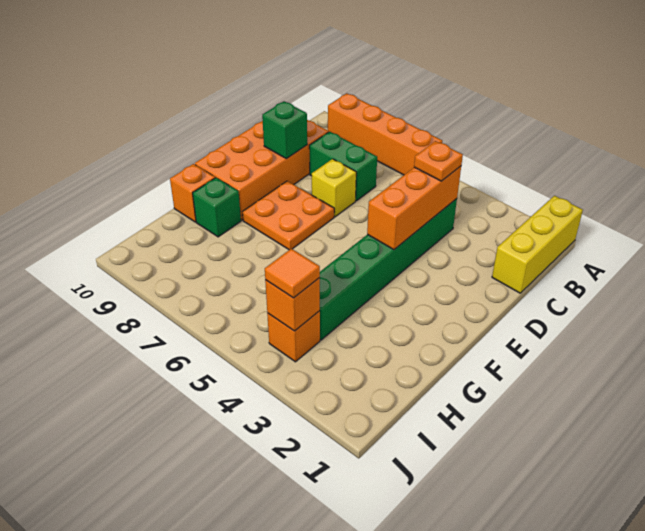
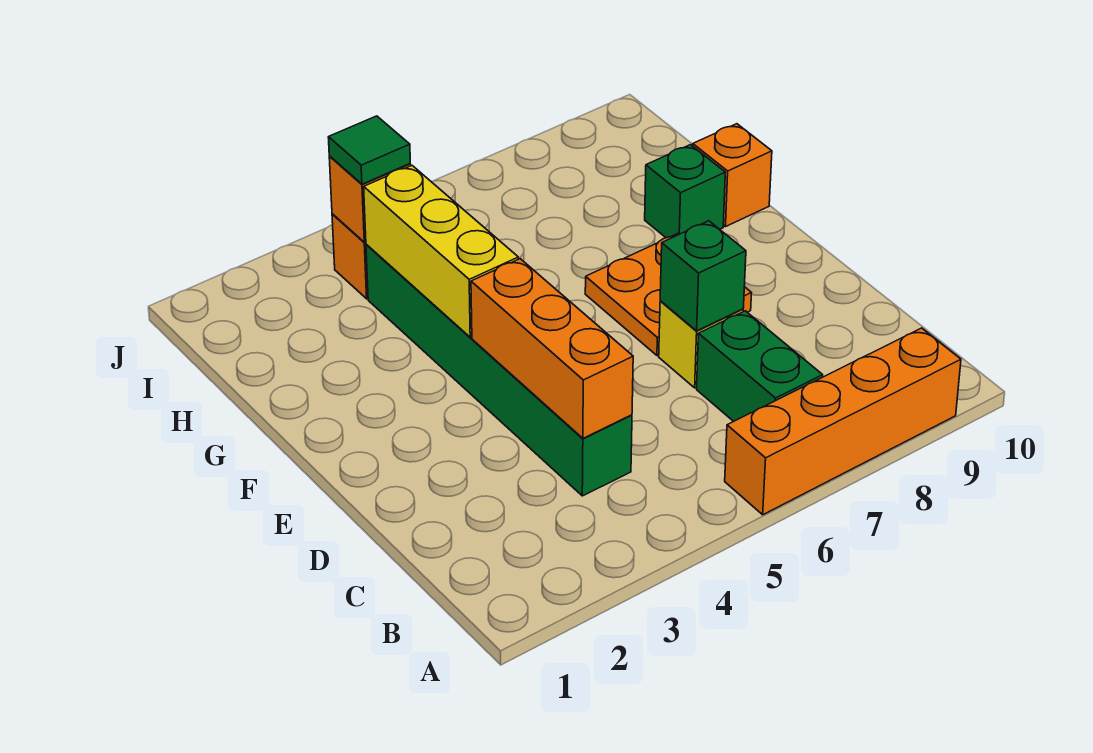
yellow 1x3 brick [492,196,583,293] -> yellow 1x3 brick moved to [364,166,518,337]
orange 1x1 plate [414,141,463,181] -> none
green 1x2 brick [309,132,377,201] -> green 1x2 brick turned to [697,311,823,421]
orange 2x4 brick [195,120,329,220] -> none
green 1x1 brick [262,101,307,159] -> green 1x1 brick moved to [660,221,746,331]
orange 1x1 tile [265,249,320,298] -> green 1x1 tile [328,116,410,184]

